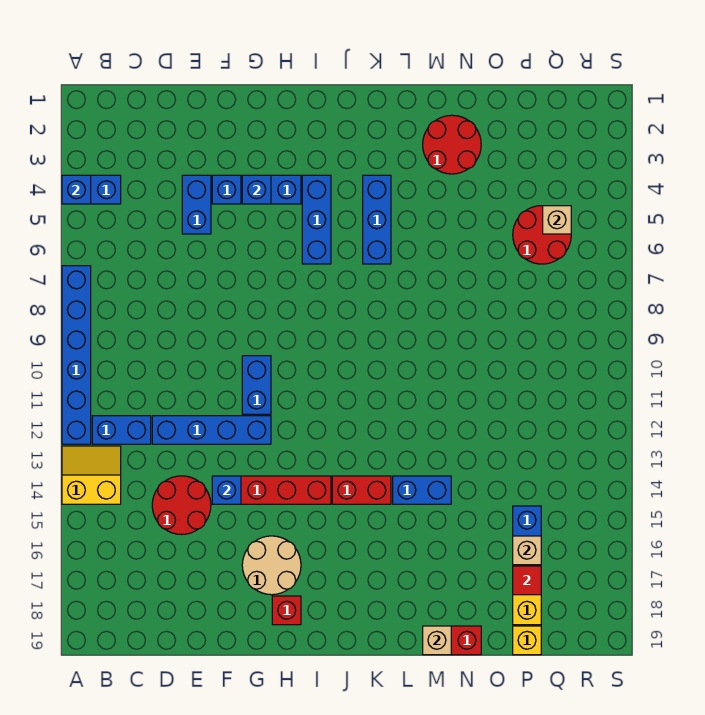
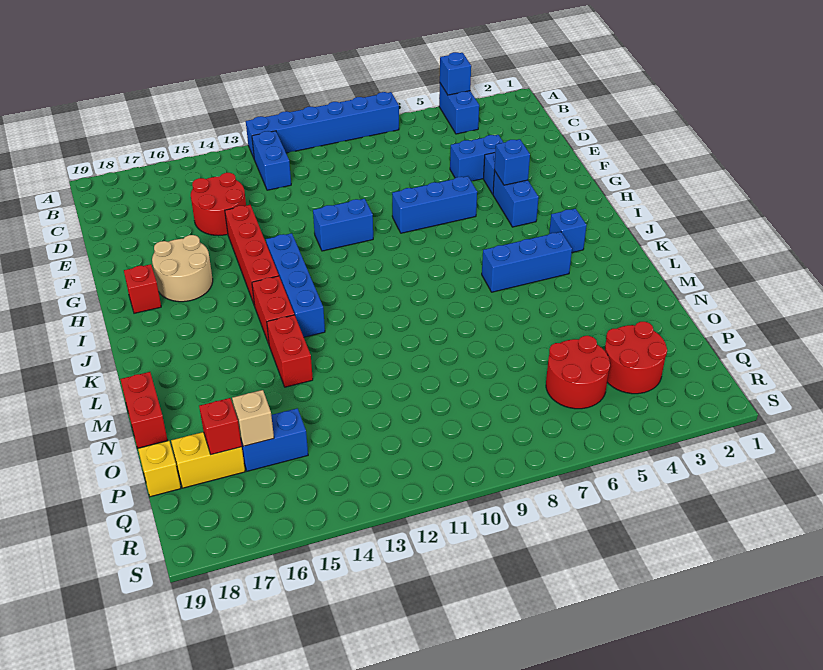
yellow 2x2 slope [62,446,121,504] -> none
blue 1x4 brick [152,416,271,444] -> blue 1x4 brick moved to [266,233,325,337]
blue 1x1 brick [212,476,241,504] -> blue 1x1 brick moved to [549,209,586,253]
blue 1x3 brick [302,175,331,264] -> blue 1x3 brick moved to [392,176,477,233]
blue 1x2 brick [393,476,451,504] -> red 1x2 brick [267,315,313,387]
red 2x2 round brick [423,115,481,174] -> red 2x2 round brick moved to [605,322,667,394]
tan 1x1 brick [423,626,451,655] -> none
red 1x1 tile [513,566,541,595] -> red 1x1 brick [199,398,242,455]
tan 1x1 brick [543,206,571,234] -> none

